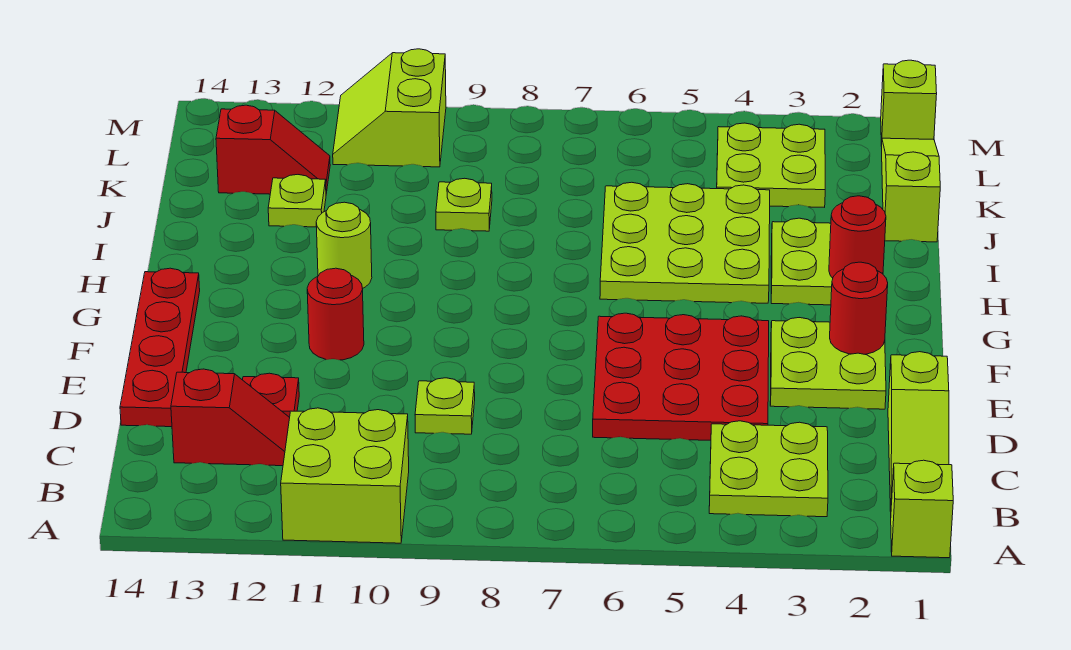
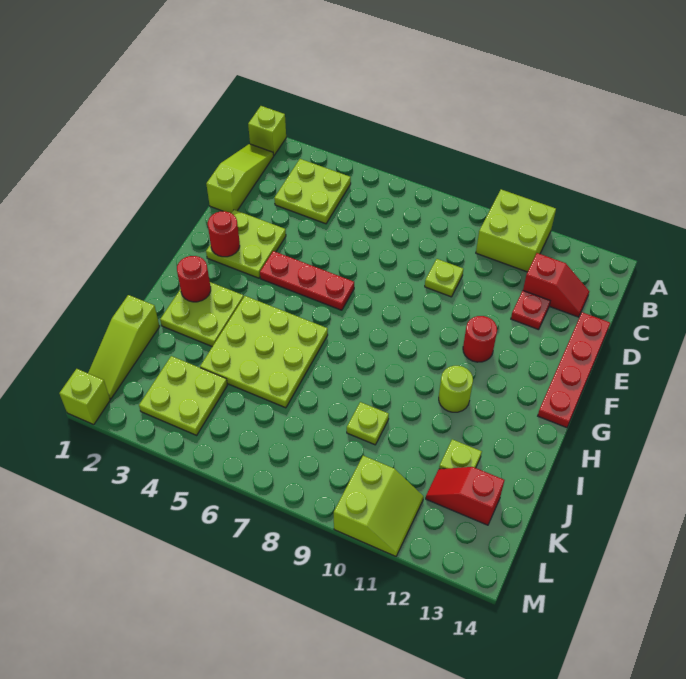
red 1x2 slope [171,369,290,466] -> red 1x2 slope turned to [523,253,589,317]
red 3x3 plate [593,313,769,440] -> red 1x3 plate [260,251,354,310]

